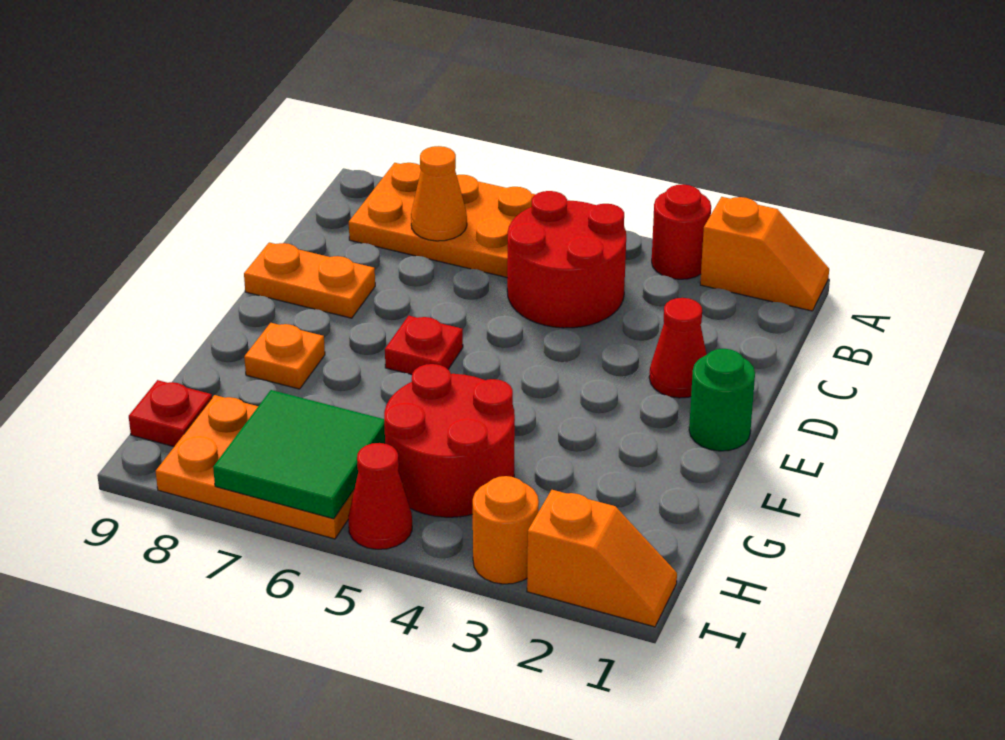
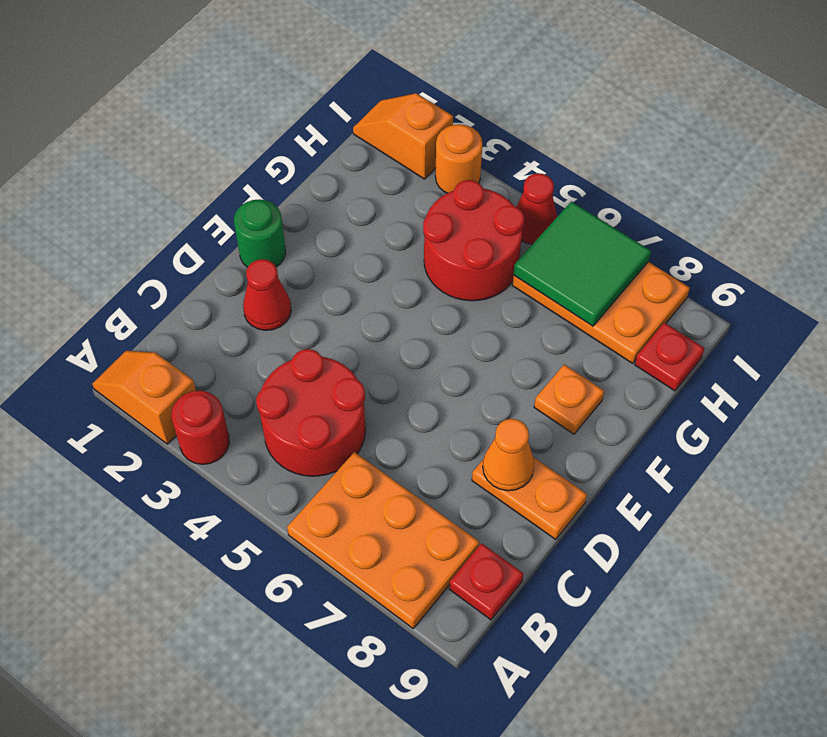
orange 1x1 cone [411,146,467,241] -> orange 1x1 cone moved to [483,419,534,491]
red 1x1 plate [385,316,463,375] -> red 1x1 plate moved to [449,543,524,620]

